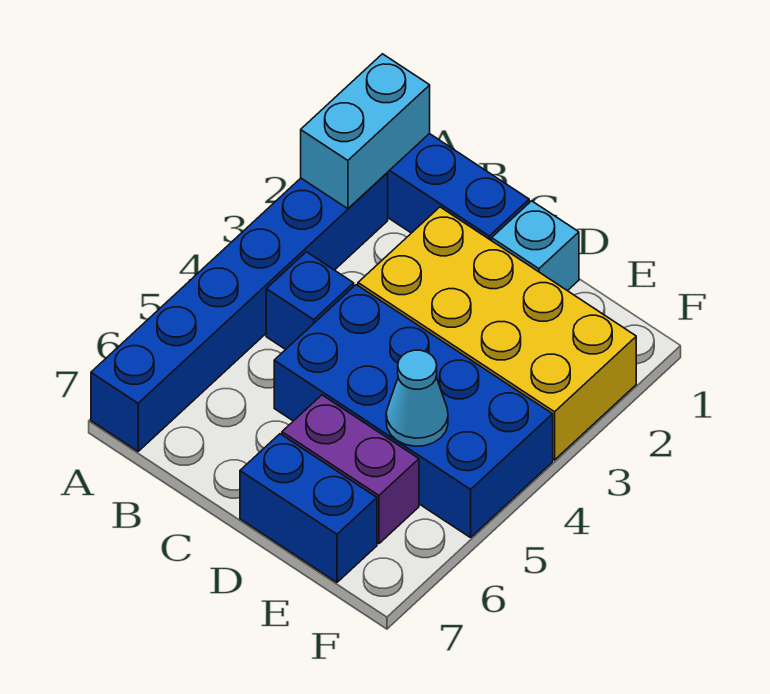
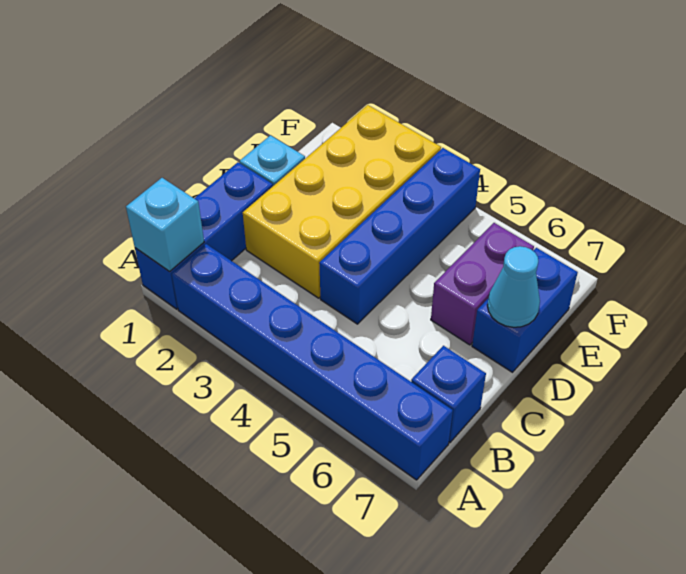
cyan 1x2 brick [301,54,430,209] -> cyan 1x1 brick [126,178,204,272]
blue 1x1 brick [266,252,354,350] -> blue 1x1 brick moved to [411,346,486,443]
blue 2x4 brick [274,285,553,538] -> blue 1x4 brick [319,148,480,324]
cyan 1x1 cone [386,350,448,446] -> cyan 1x1 cone moved to [487,246,540,327]

